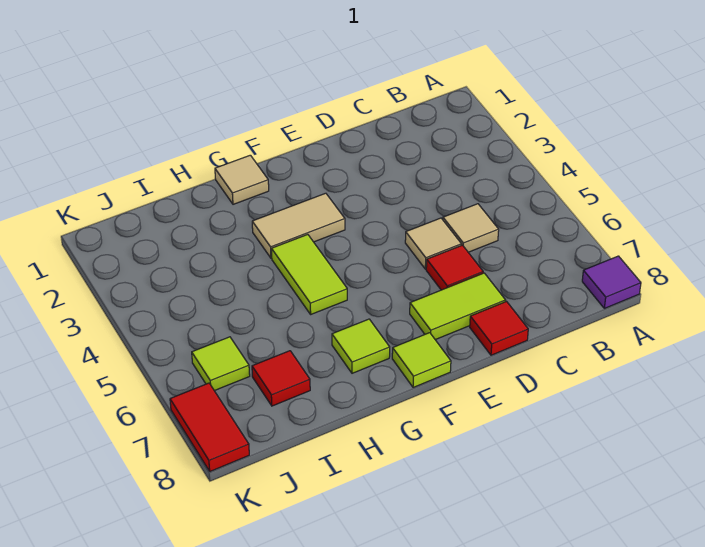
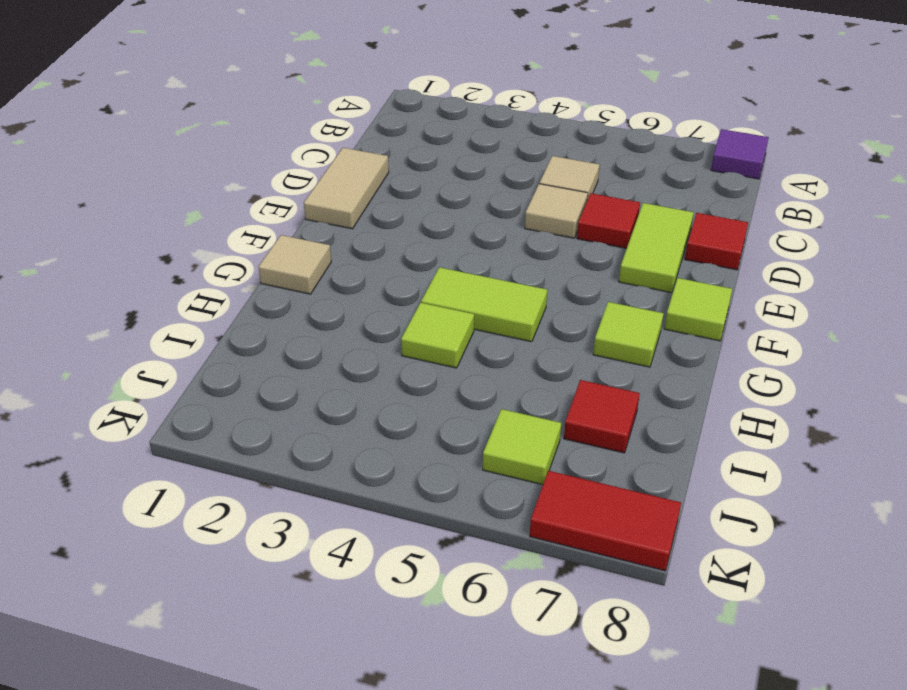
tan 1x2 tile [252,193,345,258] -> tan 1x2 tile moved to [304,148,389,229]
none -> lime 1x1 tile [401,303,474,368]

